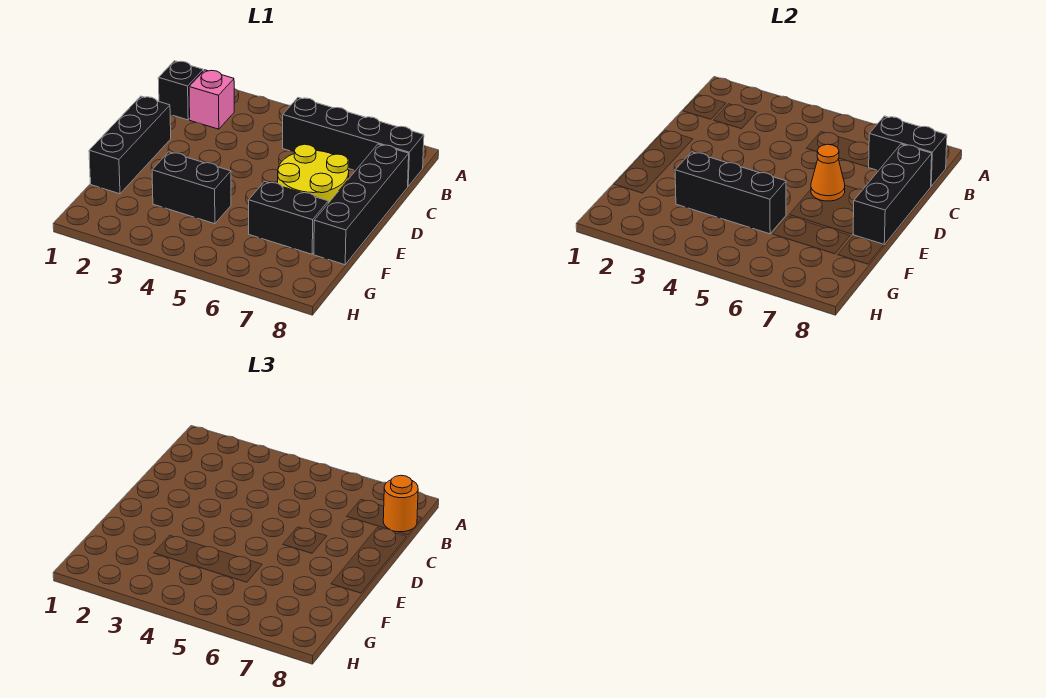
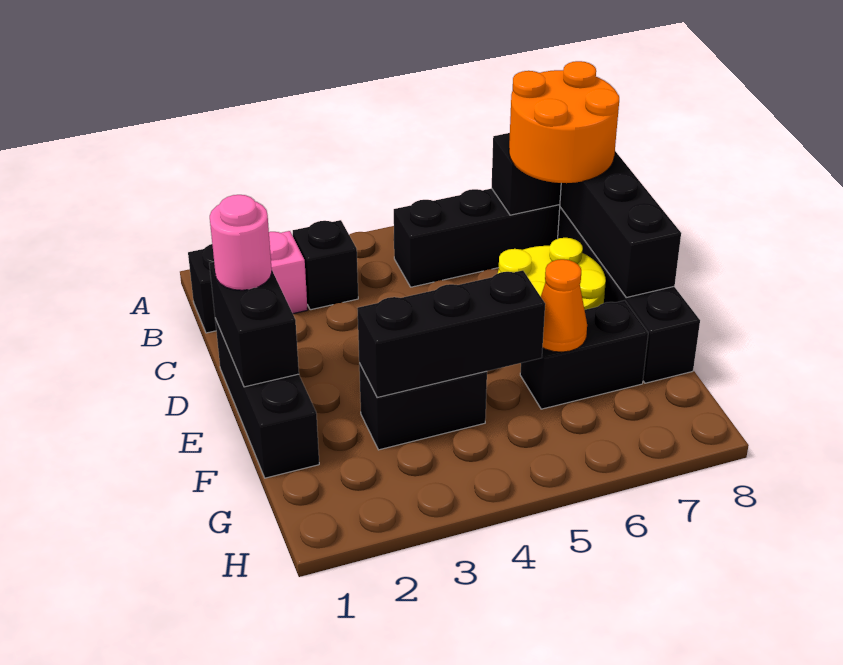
none -> black 1x1 brick [293,220,358,310]
orange 1x1 round brick [383,475,418,532] -> orange 2x2 round brick [509,61,619,183]
none -> black 1x2 brick [209,262,299,387]
none -> pink 1x1 round brick [210,195,272,290]
orange 1x1 cone [811,144,845,201] -> orange 1x1 cone moved to [541,259,587,352]

